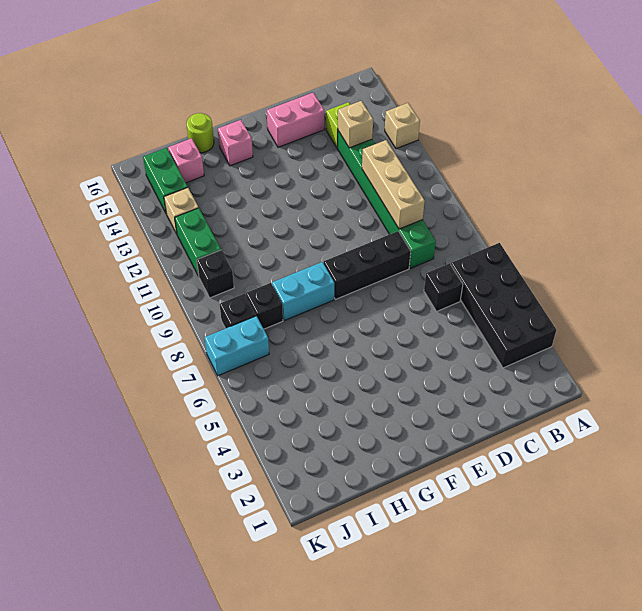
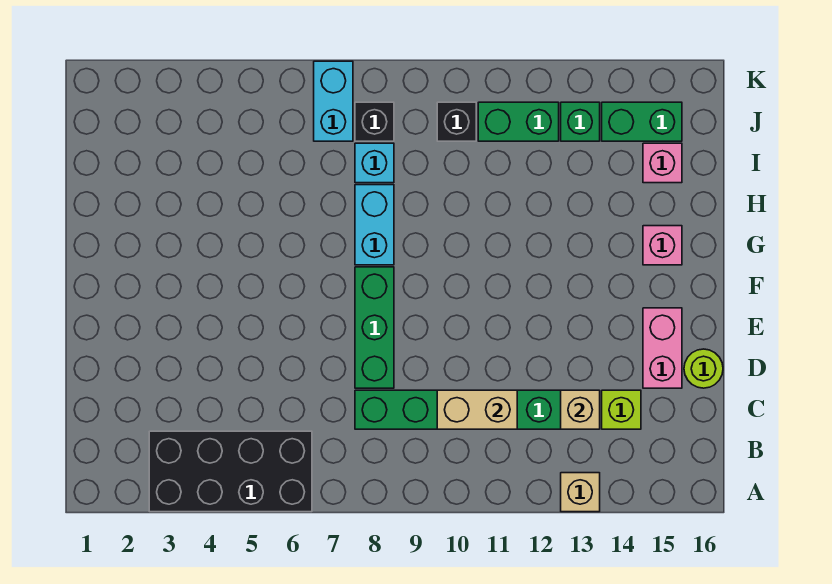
black 1x1 brick [424,263,463,311] -> none
tan 1x3 brick [362,140,425,229] -> tan 1x2 brick [437,390,517,429]
black 1x3 brick [324,231,411,299] -> green 1x3 brick [355,267,394,388]
lime 1x1 round brick [187,113,214,153] -> lime 1x1 round brick moved to [684,349,723,388]
black 1x1 brick [246,283,283,329] -> cyan 1x1 brick [355,143,394,183]
tan 1x1 brick [164,188,199,234] -> green 1x1 brick [561,102,600,141]

